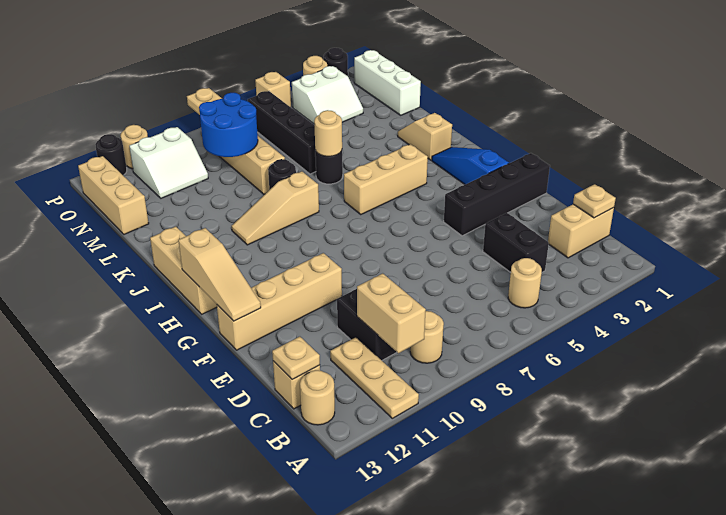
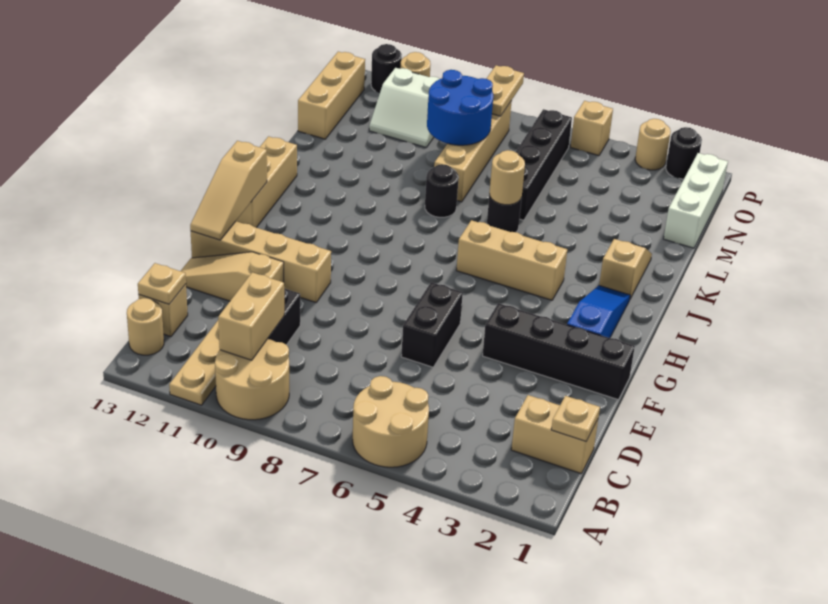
tan 1x1 round brick [508,258,542,308] -> tan 2x2 round brick [353,376,429,467]
tan 1x1 round brick [410,311,444,363] -> tan 2x2 round brick [215,339,289,420]
black 1x2 brick [483,213,549,273] -> black 1x2 brick moved to [401,282,463,367]
tan 1x3 slope [232,171,319,245] -> tan 1x3 slope moved to [181,252,284,301]
white 2x2 slope [292,66,363,124] -> none

